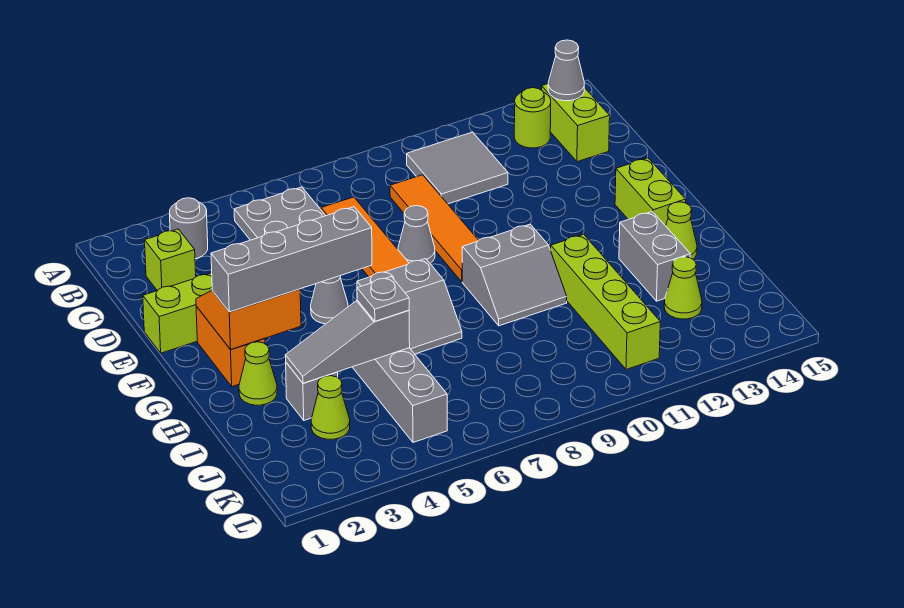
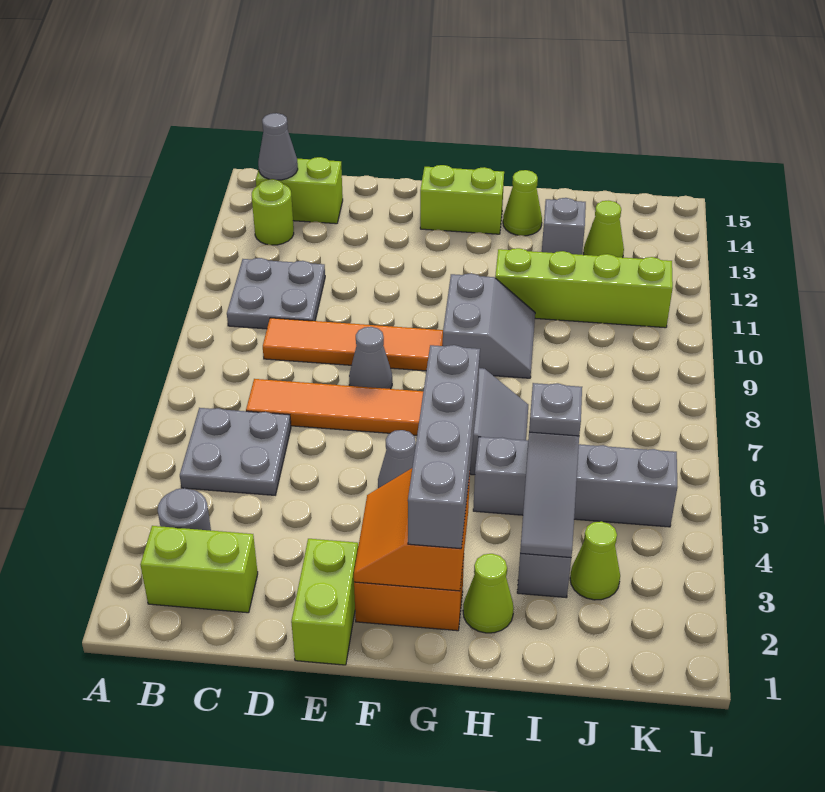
grey 2x2 tile [407,132,508,204] -> grey 2x2 plate [227,258,325,329]
lime 1x1 brick [145,229,196,291] -> lime 1x2 brick [140,526,258,613]
grey 1x2 brick [619,212,690,301] -> grey 1x1 brick [542,198,586,255]

